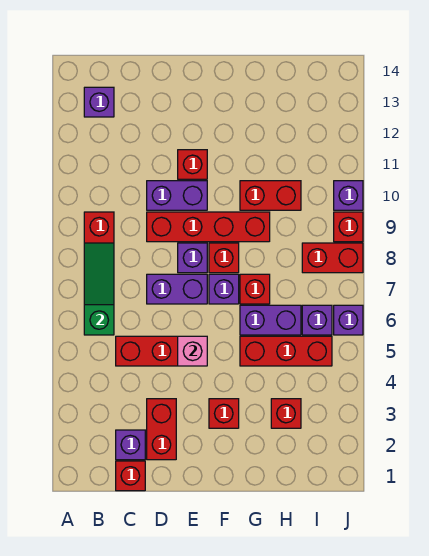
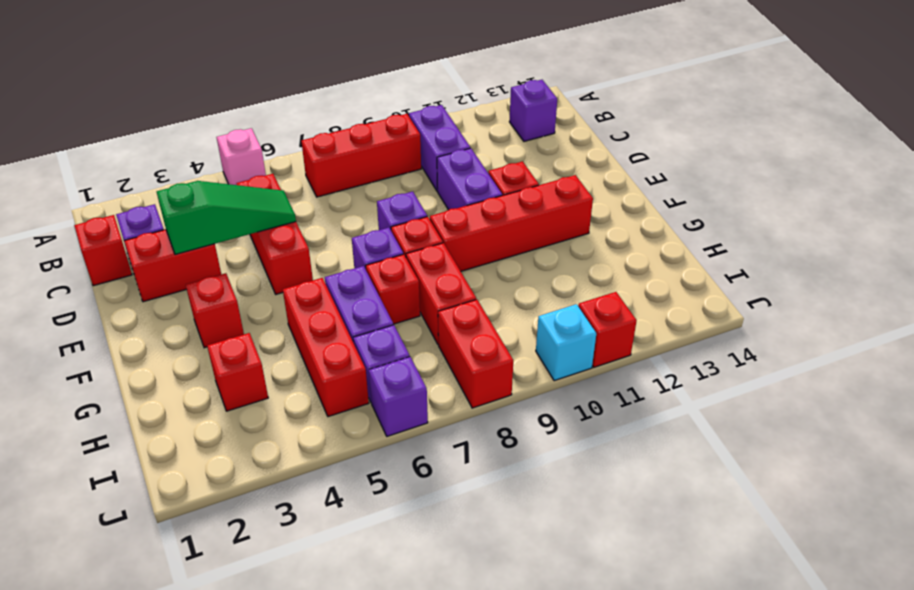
green 1x3 slope [84,243,114,335] -> green 1x3 slope moved to [157,181,296,254]
purple 1x2 brick [147,274,207,304] -> purple 1x2 brick moved to [409,105,470,191]
red 1x4 brick [147,212,270,242] -> red 1x4 brick turned to [430,175,593,271]
pink 1x1 brick [178,336,207,366] -> pink 1x1 brick moved to [216,128,266,185]
red 1x2 brick [240,181,301,210] -> red 1x2 brick moved to [406,243,476,345]
red 1x1 brick [334,212,363,242] -> red 1x1 brick moved to [578,292,637,367]
purple 1x1 brick [334,181,363,210] -> cyan 1x1 brick [536,304,596,381]

